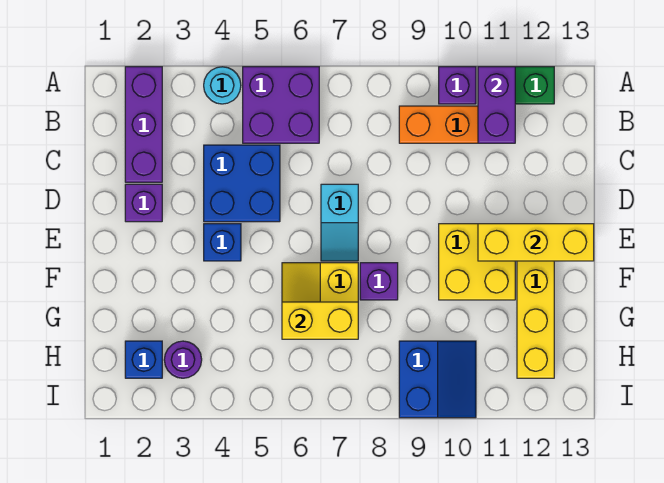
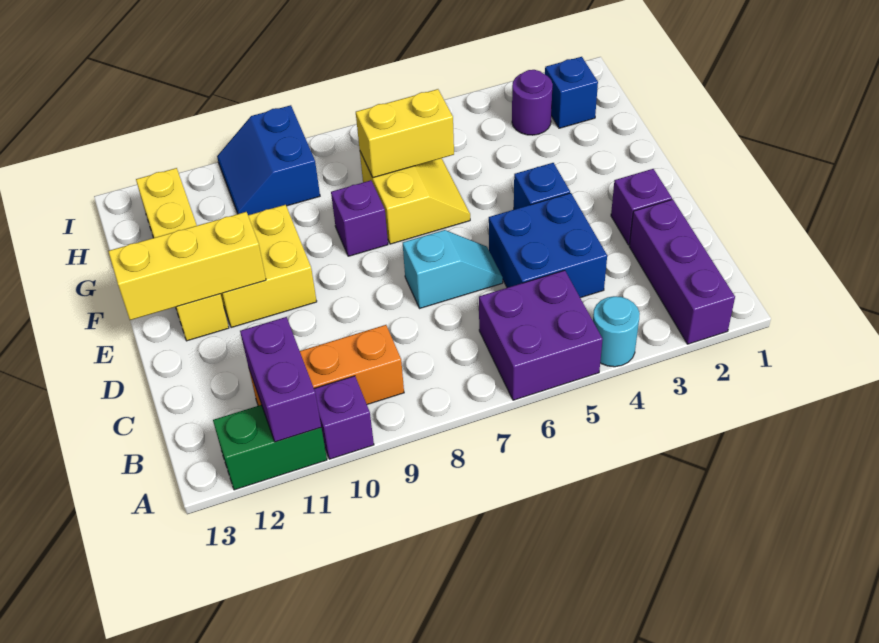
cyan 1x2 slope [321,184,358,261] -> cyan 1x2 slope turned to [403,230,503,308]

